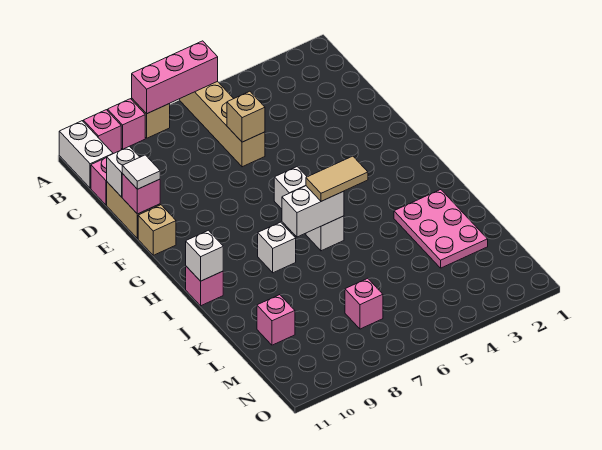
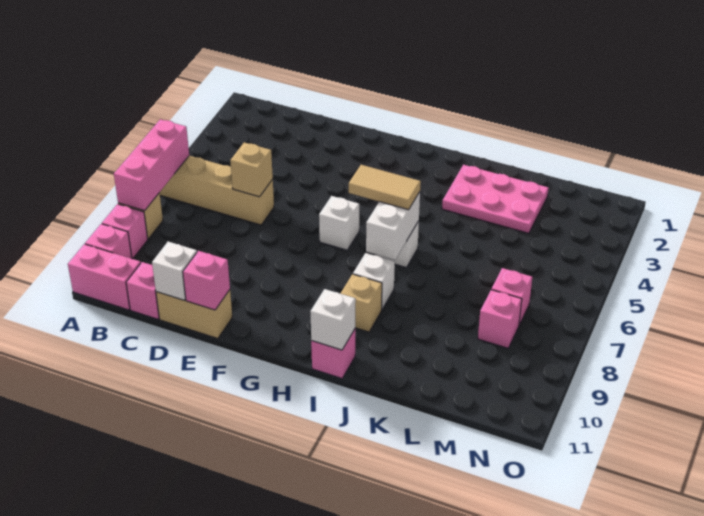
white 1x2 brick [59,121,113,188] -> pink 1x2 brick [68,244,141,310]
white 1x1 tile [122,155,160,189] -> none
tan 1x1 brick [138,205,176,255] -> tan 1x1 brick moved to [340,274,382,332]
tan 1x2 tile [306,156,368,201] -> tan 1x2 tile turned to [349,165,421,210]
pink 1x1 brick [257,295,295,345] -> pink 1x1 brick moved to [478,290,522,348]

